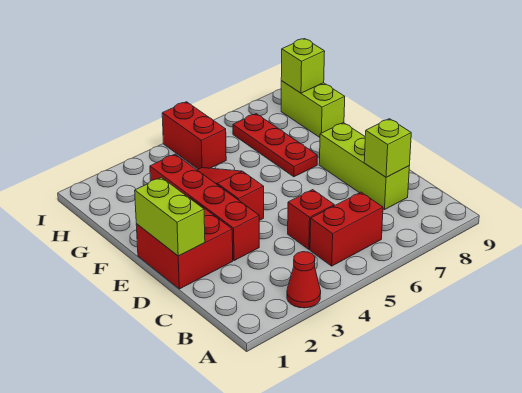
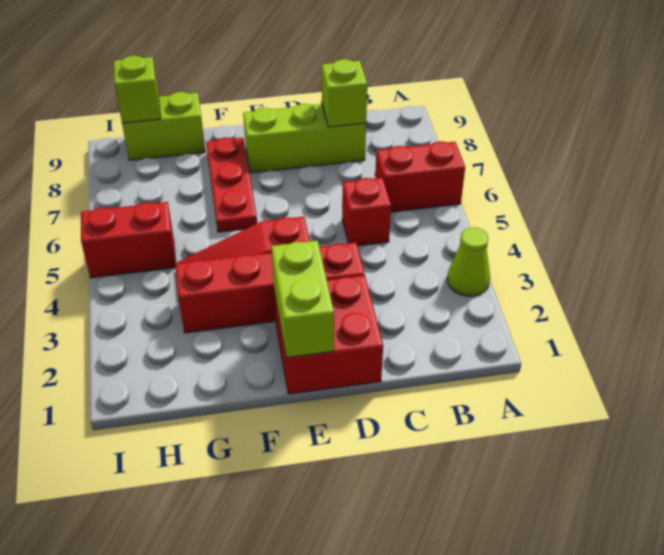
red 1x1 cone [287,252,321,308] -> lime 1x1 cone [447,228,490,296]
red 1x2 brick [310,192,383,266] -> red 1x2 brick turned to [375,141,465,212]
lime 1x2 brick [135,177,205,256] -> lime 1x2 brick turned to [271,241,334,358]
red 1x3 plate [233,114,317,177] -> red 1x3 plate turned to [206,137,257,232]

